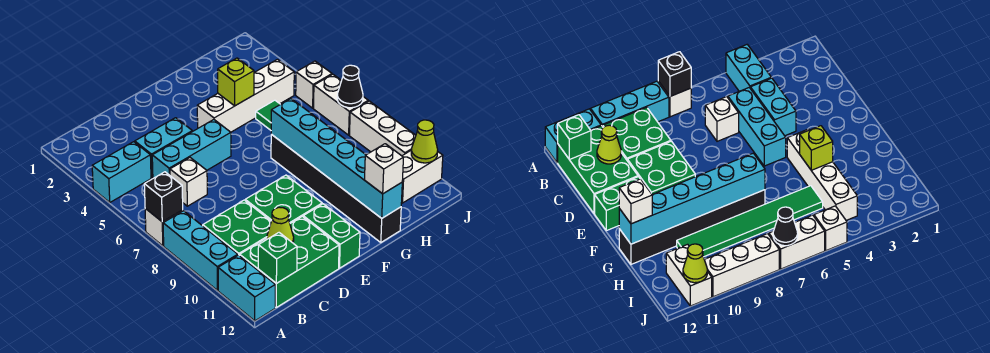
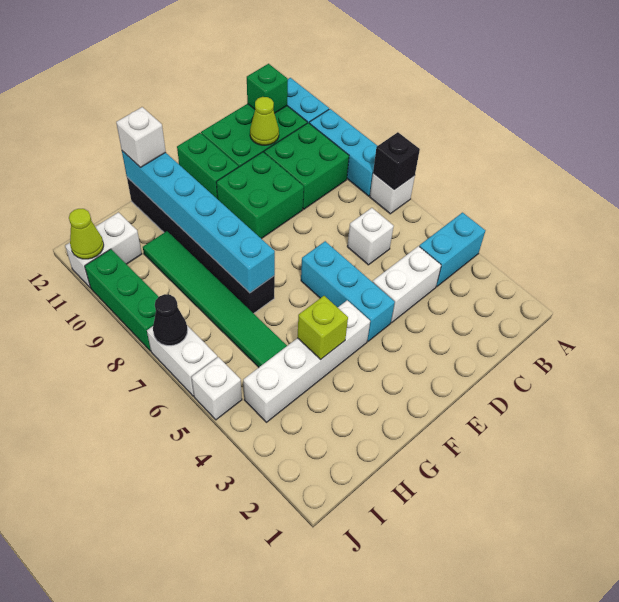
cyan 1x2 brick [135,118,192,178] -> white 1x2 brick [373,246,441,323]
cyan 1x3 brick [152,120,231,178] -> cyan 1x3 brick turned to [301,241,395,341]
white 1x3 brick [350,101,416,156] -> green 1x3 brick [85,249,158,351]

